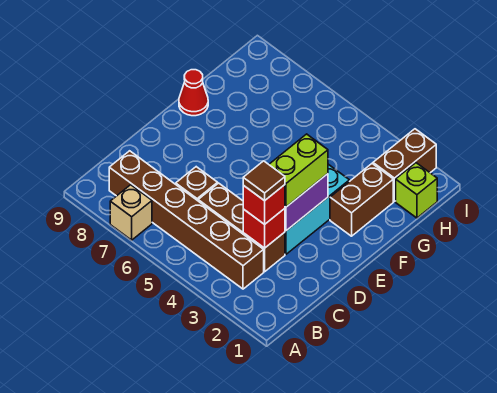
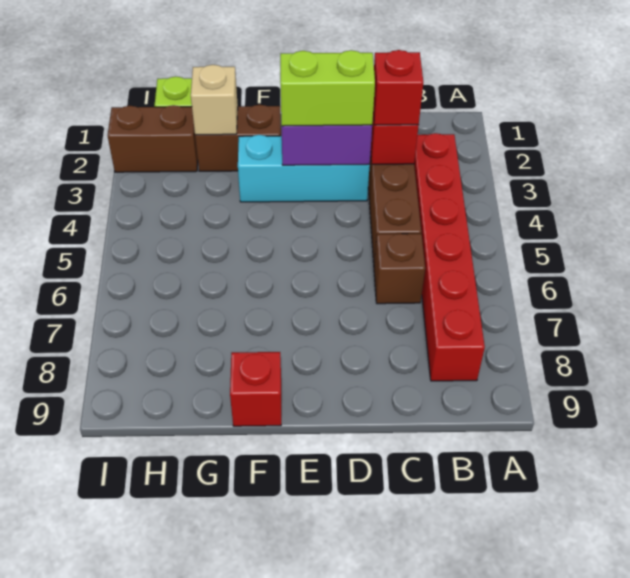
tan 1x1 brick [110,185,152,240] -> tan 1x1 brick moved to [191,65,238,135]
brown 1x6 brick [109,151,264,289] -> red 1x6 brick [414,133,485,381]
brown 1x1 tile [243,161,285,201] -> none
red 1x1 cone [179,70,208,116] -> red 1x1 brick [230,352,281,426]

